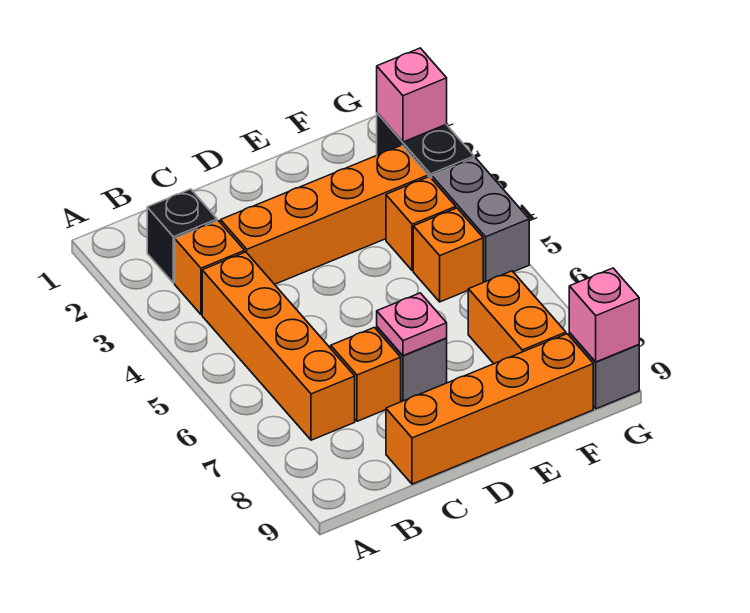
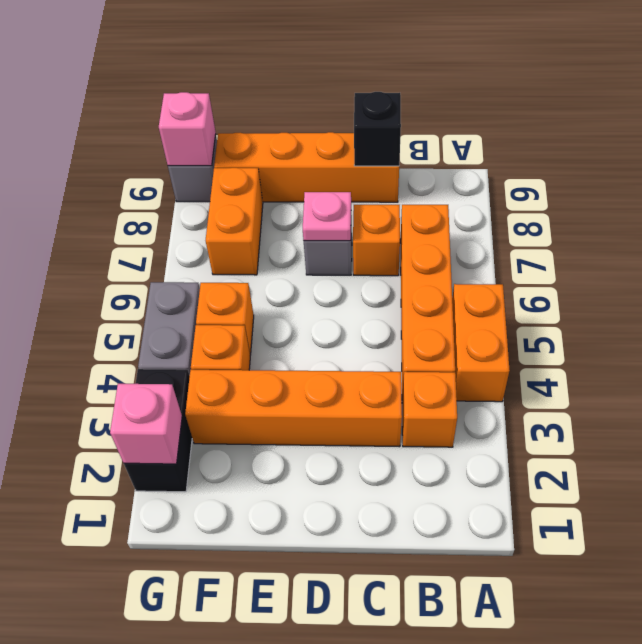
none -> orange 1x2 brick [452,284,510,402]
black 1x1 brick [147,189,217,283] -> black 1x1 brick moved to [354,92,401,166]

